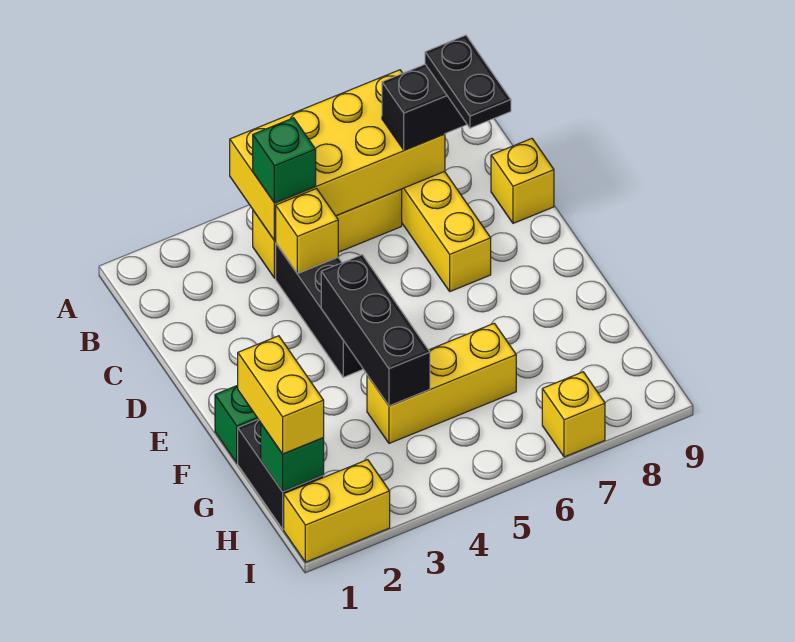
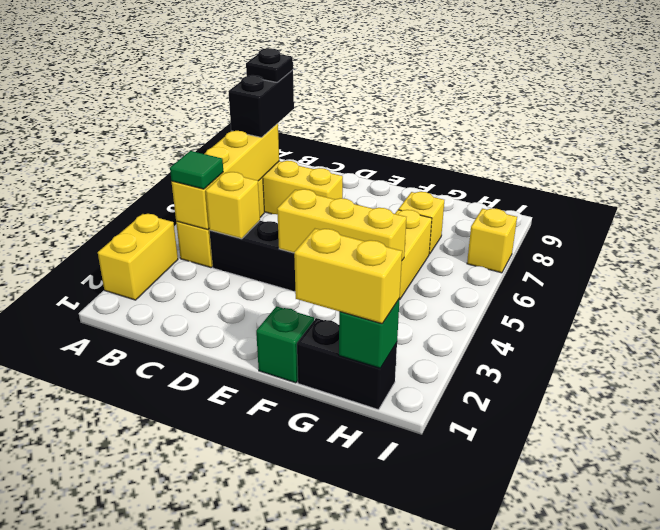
yellow 2x4 brick [230,70,445,241] -> yellow 1x4 brick [172,123,279,230]
green 1x1 brick [253,118,316,203] -> green 1x1 tile [170,151,223,189]
black 1x2 plate [425,35,511,128] -> black 1x1 plate [246,48,293,82]
yellow 1x1 brick [491,139,554,223] -> yellow 1x1 brick moved to [398,192,444,254]
black 1x3 brick [321,255,430,406] -> yellow 1x3 brick [277,189,406,260]
yellow 1x2 brick [284,460,390,562] -> yellow 1x2 brick moved to [98,214,178,300]

